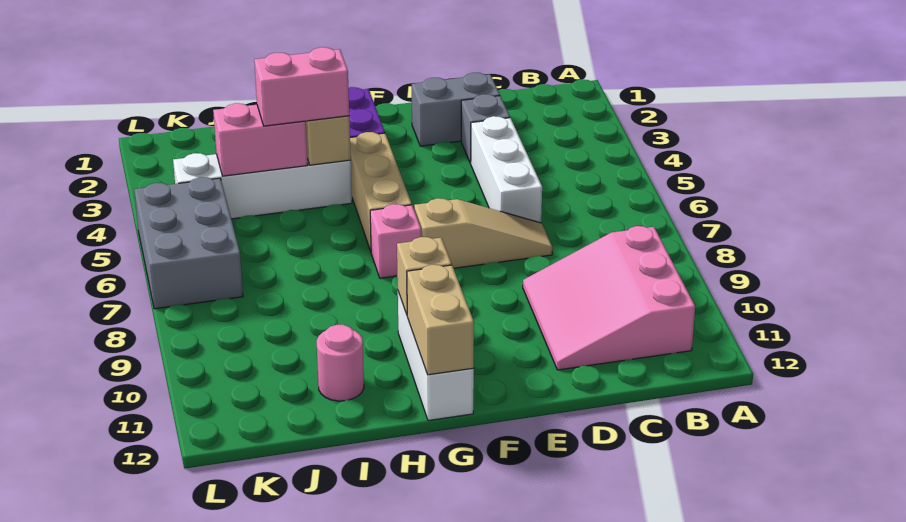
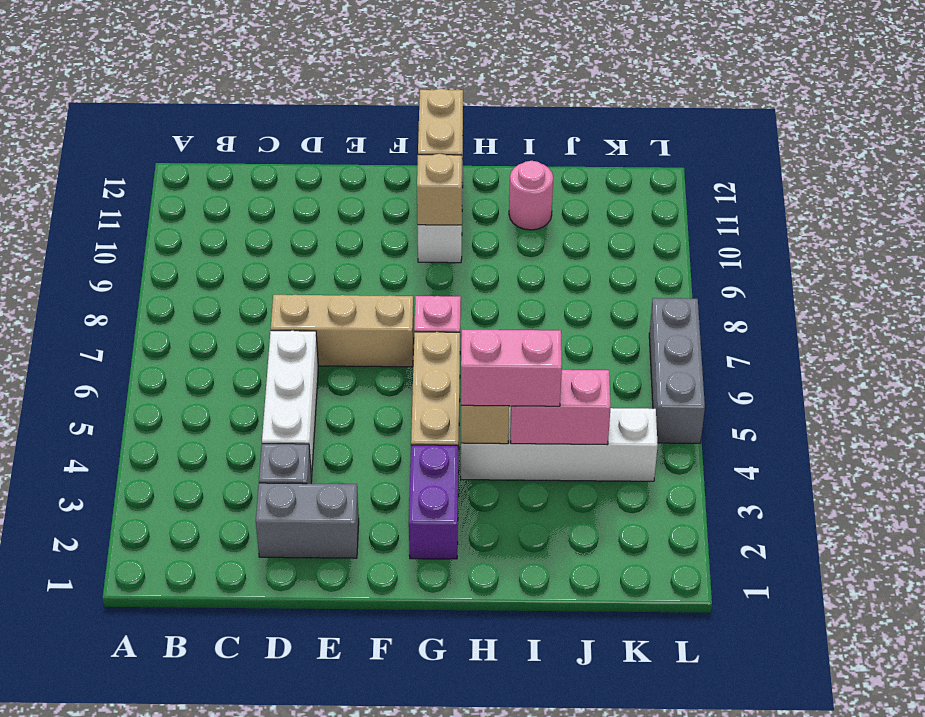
pink 3x3 slope [523,226,695,370] -> none
tan 1x3 slope [414,198,553,268] -> tan 1x3 brick [271,295,414,367]
grey 2x3 brick [134,177,243,309] -> grey 1x3 brick [649,298,705,443]

